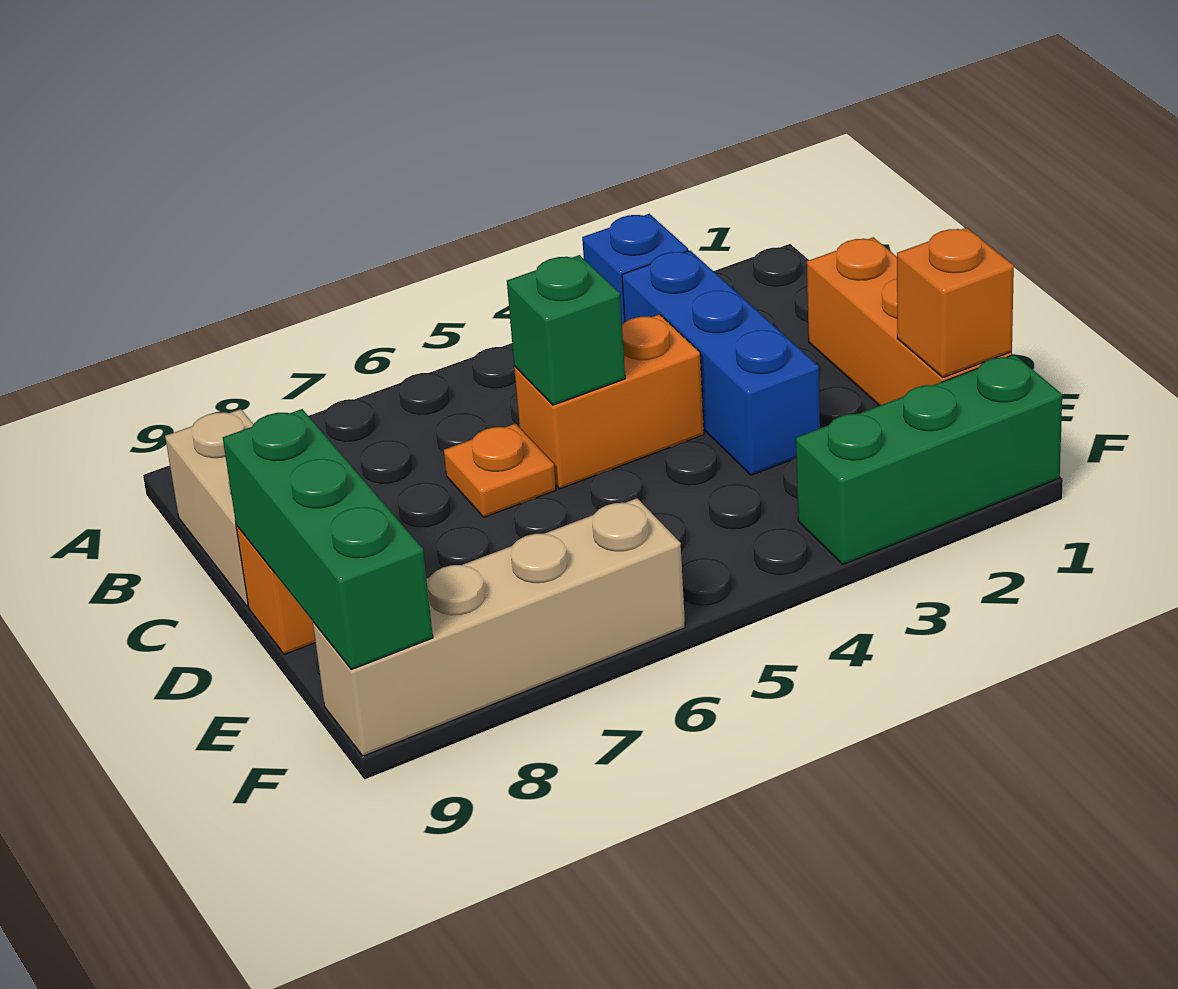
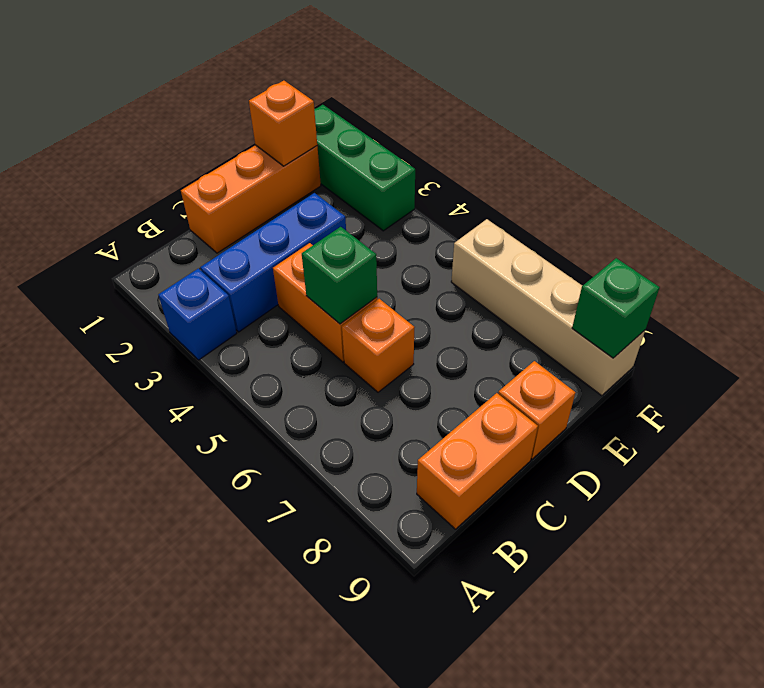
tan 1x2 brick [165,409,253,607] -> orange 1x2 brick [417,393,538,529]
orange 1x1 plate [444,423,556,517] -> orange 1x1 brick [342,299,415,392]
green 1x3 brick [223,409,433,670] -> green 1x1 brick [572,258,660,358]

